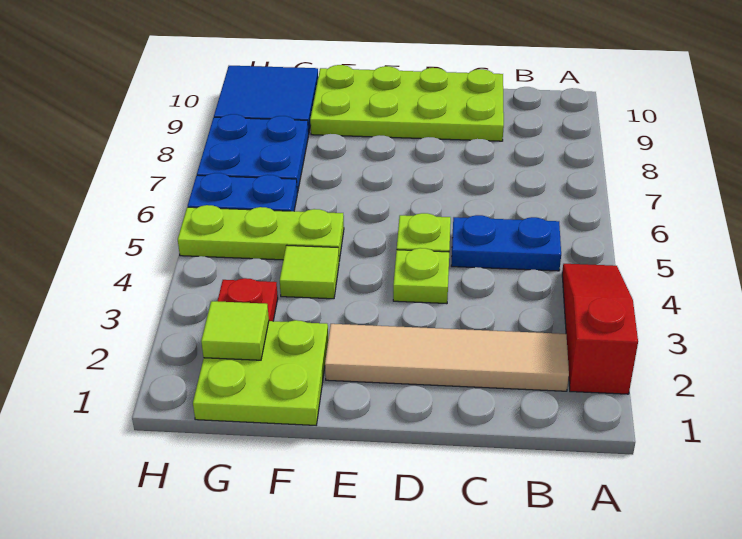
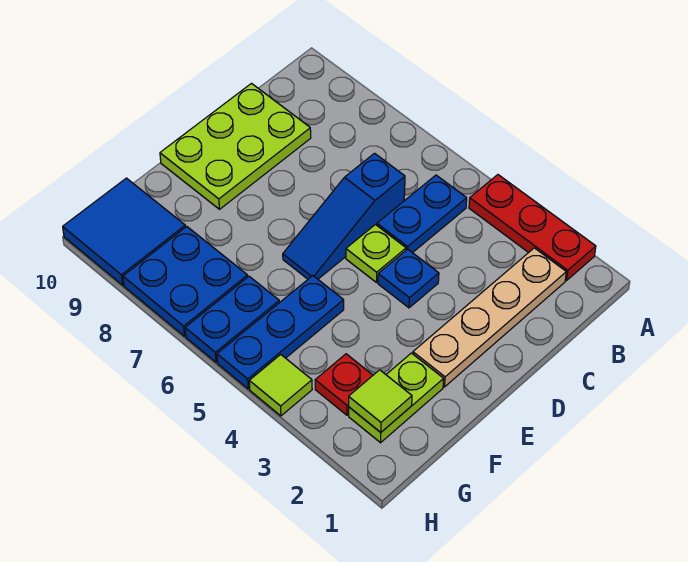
red 1x3 slope [562,264,638,394] -> red 1x3 plate [469,175,596,281]
tan 1x4 tile [325,324,569,391] -> tan 1x4 plate [413,248,566,387]
none -> blue 1x3 slope [283,153,405,279]
lime 2x4 plate [310,65,504,141] -> lime 2x3 plate [160,84,311,209]
lime 1x1 plate [393,248,449,304] -> blue 1x1 plate [378,249,439,308]
lime 2x2 plate [193,320,328,425] -> lime 1x2 plate [349,353,444,443]
lime 1x1 tile [280,245,339,299] -> lime 1x1 tile moved to [249,355,312,416]
lime 1x3 plate [178,205,344,261] -> blue 1x3 plate [217,276,344,389]

